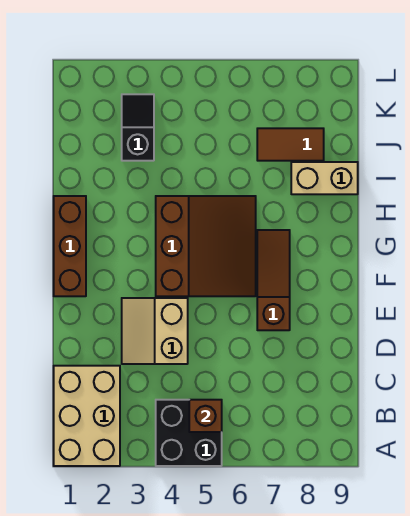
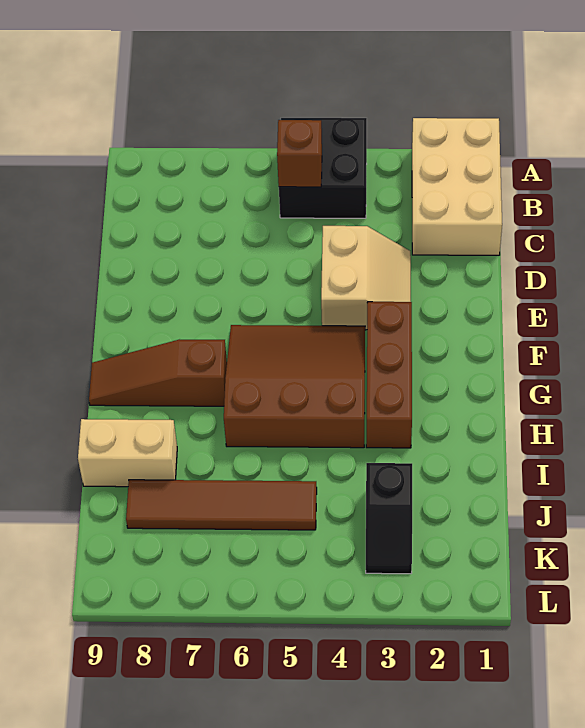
brown 1x3 slope [257,230,290,330] -> brown 1x3 slope turned to [89,339,227,406]
brown 1x3 brick [54,196,86,296] -> brown 1x3 brick moved to [366,302,412,448]
brown 3x3 slope [156,196,256,296] -> brown 3x3 slope turned to [224,325,365,448]
brown 1x2 tile [257,128,324,161] -> brown 1x4 tile [126,480,317,530]

